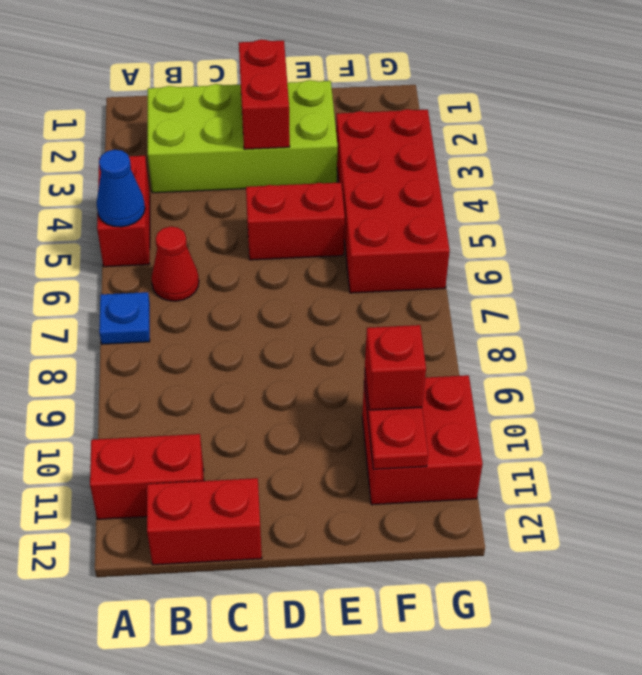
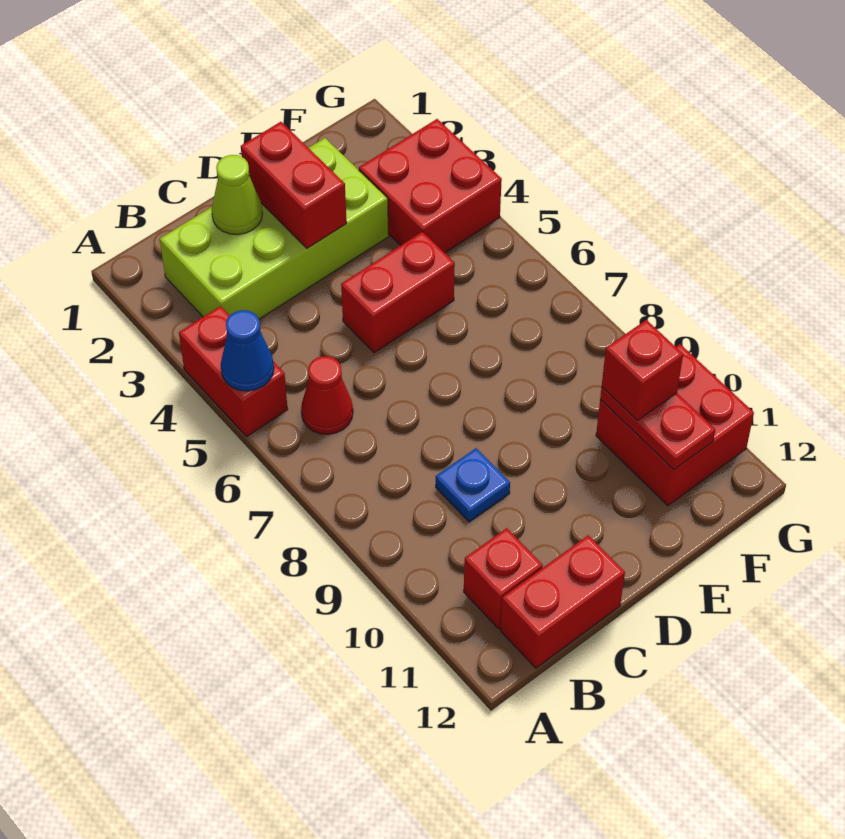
blue 1x1 plate [99,292,150,344] -> blue 1x1 plate moved to [436,448,510,522]
red 1x2 brick [90,434,204,519] -> red 1x1 brick [464,528,543,629]
none -> lime 1x1 cone [212,155,262,235]
red 2x4 brick [336,109,450,293] -> red 2x2 brick [359,119,502,253]

